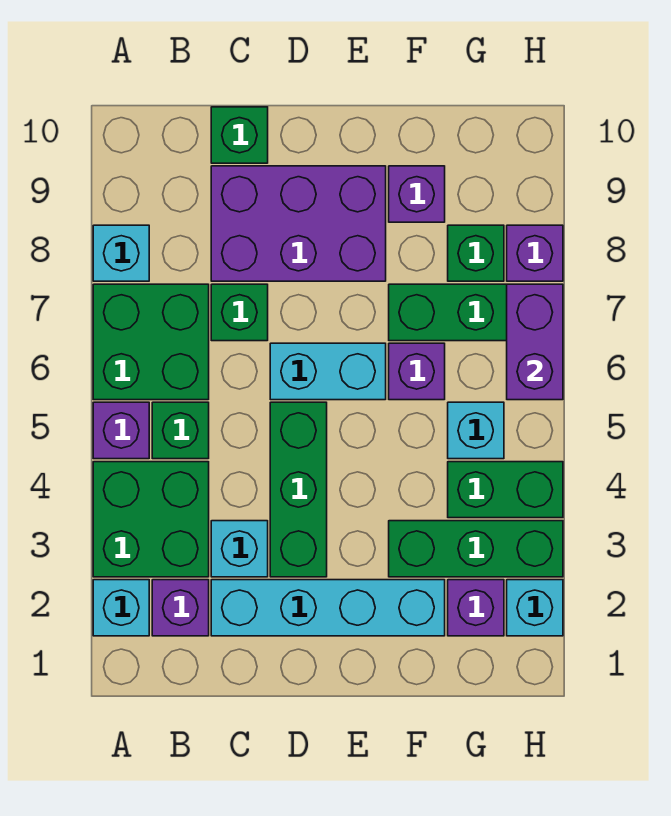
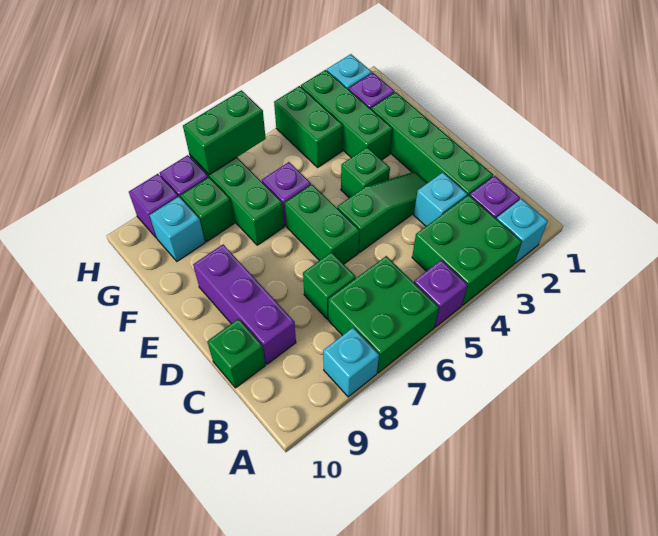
green 1x1 brick [152,402,209,459] -> green 1x1 brick moved to [341,147,390,198]
cyan 1x4 brick [211,580,445,636] -> green 1x4 brick [371,92,493,196]
purple 2x3 brick [211,166,386,281] -> purple 1x3 brick [193,245,296,364]
green 1x3 brick [270,402,327,577] -> green 1x3 slope [337,172,427,253]
cyan 1x2 brick [270,343,386,400] -> green 1x2 brick [285,184,359,264]
purple 1x1 brick [389,166,445,222] -> purple 1x1 brick moved to [129,174,178,238]
cyan 1x1 brick [448,402,504,459] -> cyan 1x1 brick moved to [150,196,205,261]
purple 1x2 brick [507,284,563,400] -> green 1x2 brick [183,90,266,175]

